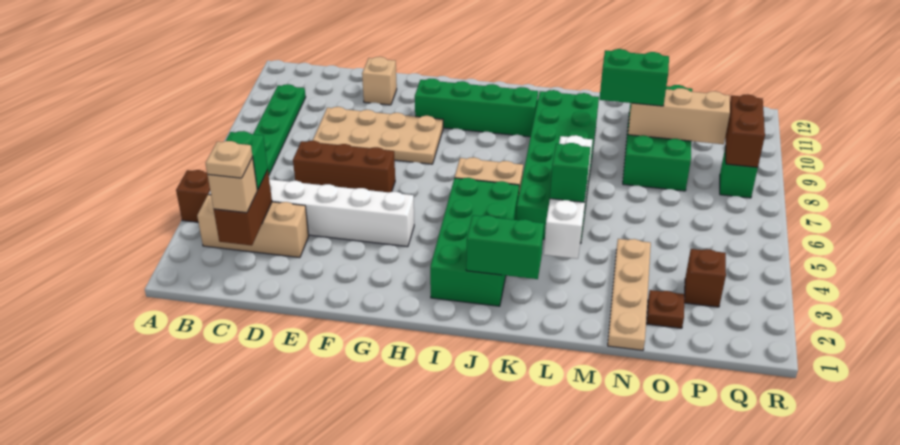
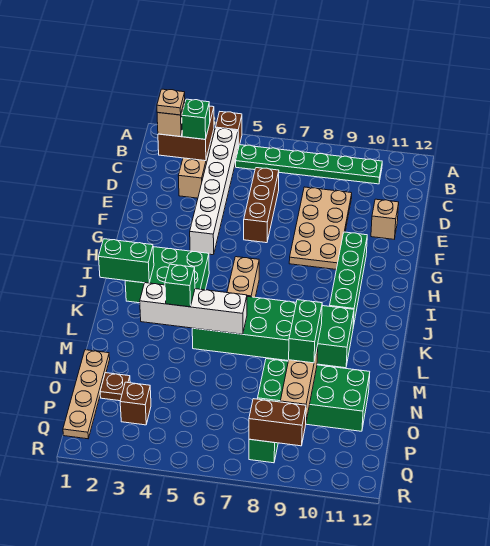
brown 1x2 brick [214,170,272,246] -> brown 2x2 brick [158,106,214,161]
green 2x4 brick [430,178,519,306] -> green 2x3 brick [125,247,209,303]
green 1x2 brick [466,215,544,279] -> green 1x2 brick turned to [99,239,154,283]
tan 1x4 plate [608,239,651,350] -> tan 1x4 plate turned to [63,350,110,439]

